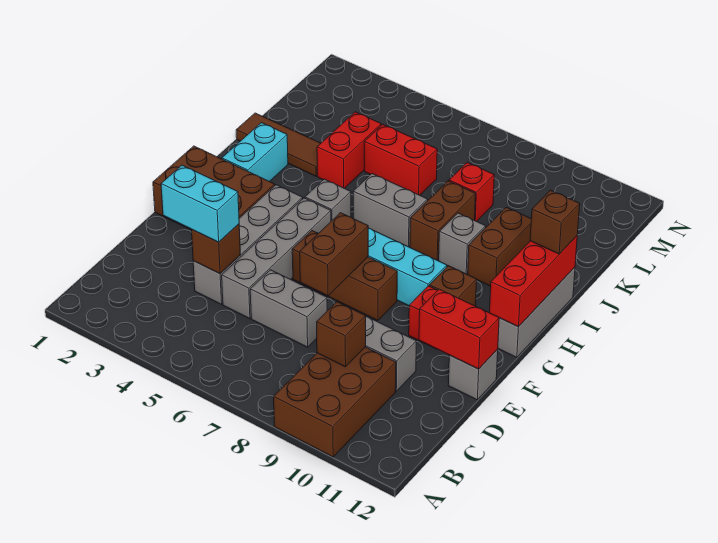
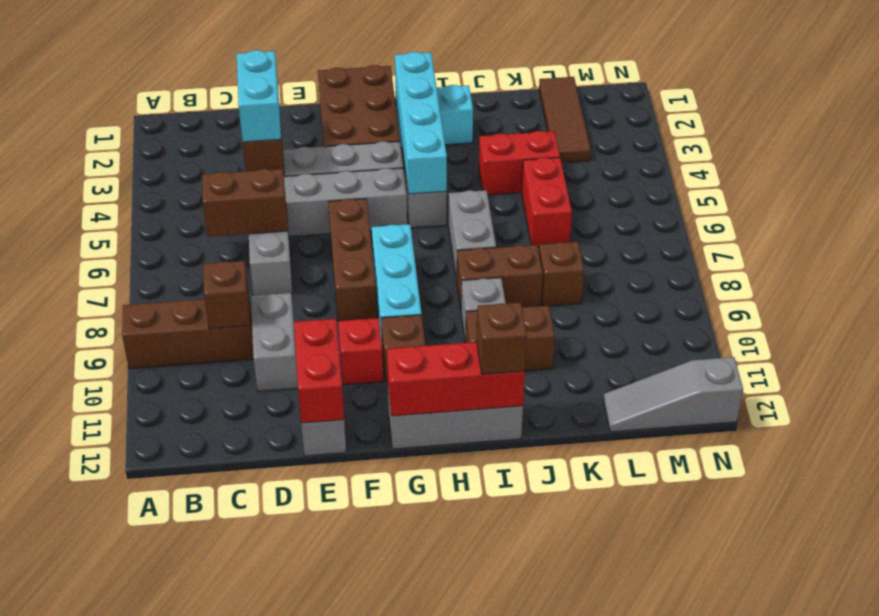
brown 2x3 brick [274,347,396,457] -> brown 1x3 brick [122,299,253,369]
brown 1x2 brick [300,213,368,296] -> brown 1x2 brick moved to [202,169,288,237]
none -> cyan 1x4 brick [395,52,447,194]
brown 1x3 tile [236,113,321,176] -> brown 1x3 tile moved to [539,77,591,163]
red 1x1 brick [449,162,494,222] -> brown 1x1 brick [539,242,584,306]
none -> grey 1x3 slope [603,357,743,432]

